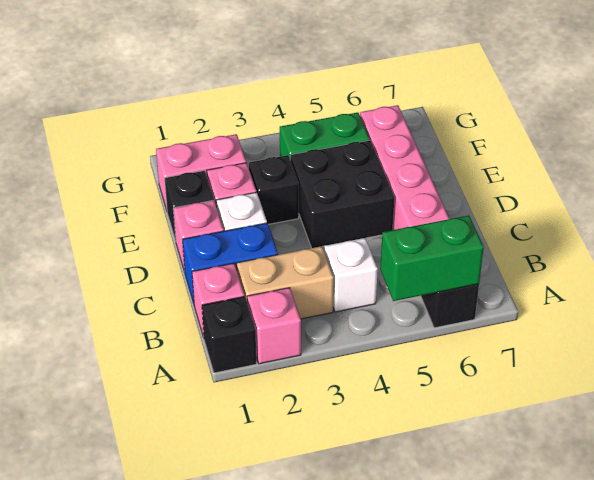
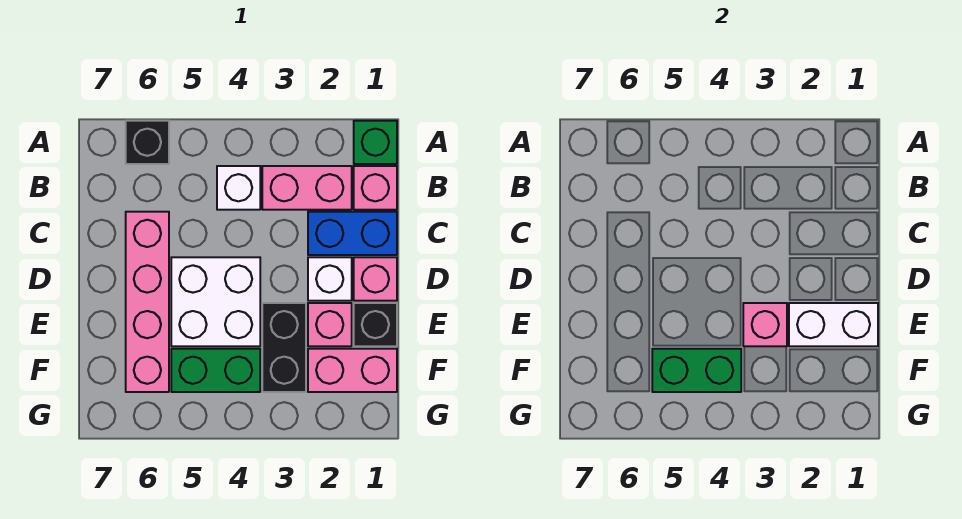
black 1x1 brick [202,297,256,373] -> green 1x1 brick [354,121,397,164]
pink 1x1 brick [247,288,301,364] -> pink 1x1 brick moved to [743,303,787,346]
green 1x2 brick [380,216,484,301] -> green 1x2 brick moved to [652,349,741,392]
tan 1x2 brick [237,246,334,319] -> pink 1x2 brick [262,166,352,210]
black 2x2 brick [290,140,394,248] -> white 2x2 brick [171,257,260,346]
none -> white 1x2 brick [789,303,878,346]
black 1x1 brick [249,155,299,224] -> black 1x2 brick [262,303,306,392]

